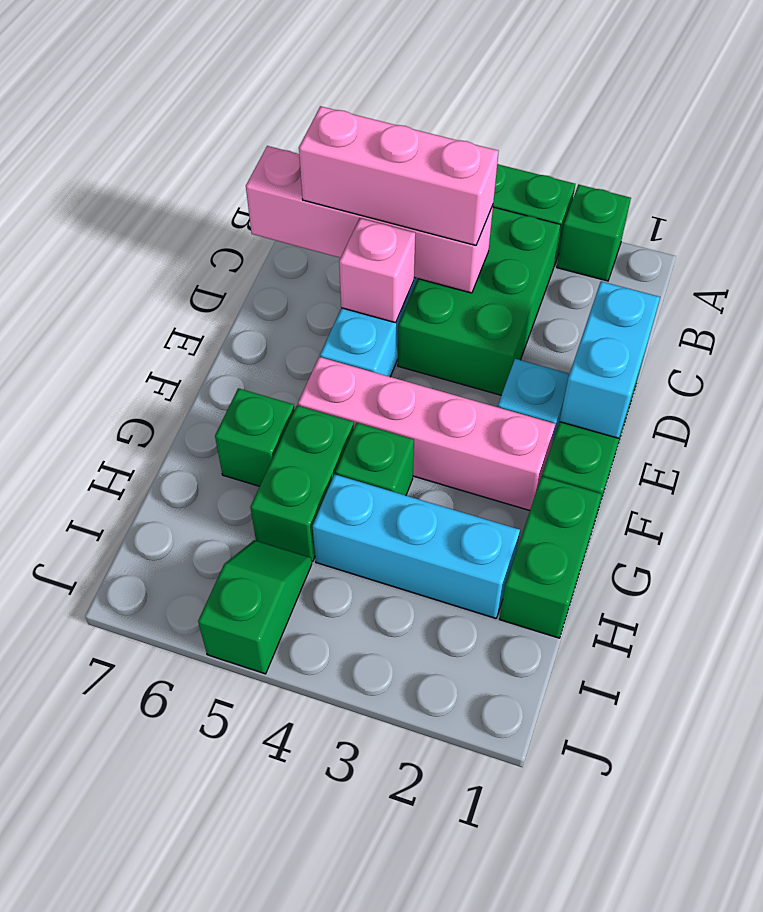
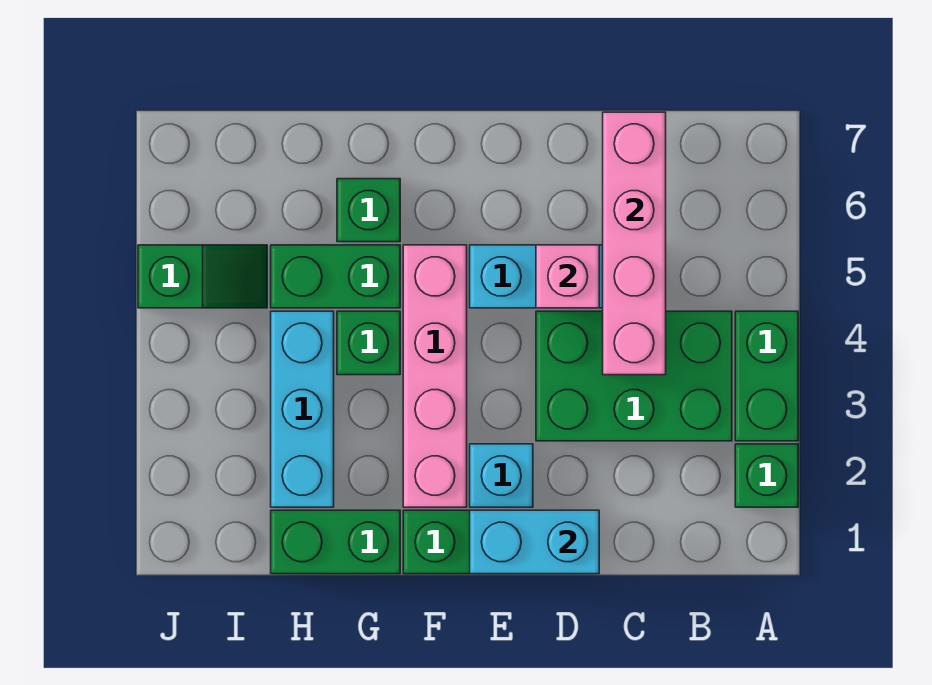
pink 1x3 brick [299,106,498,245] -> none

